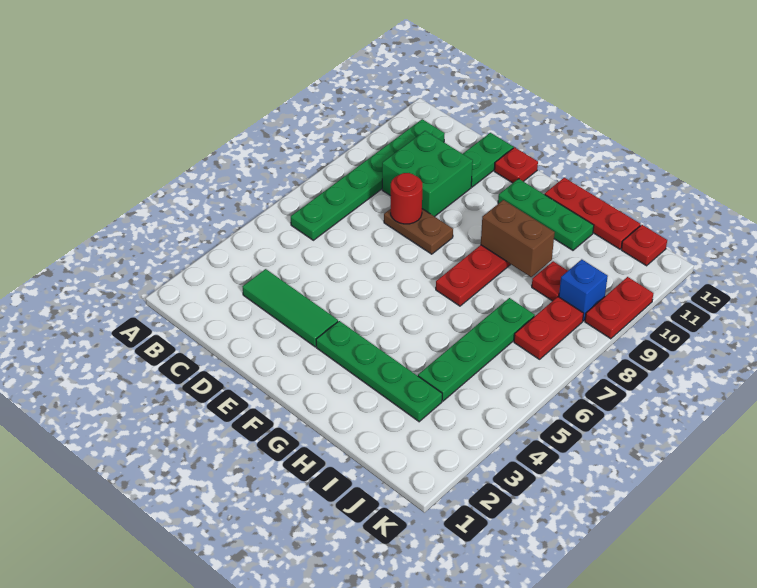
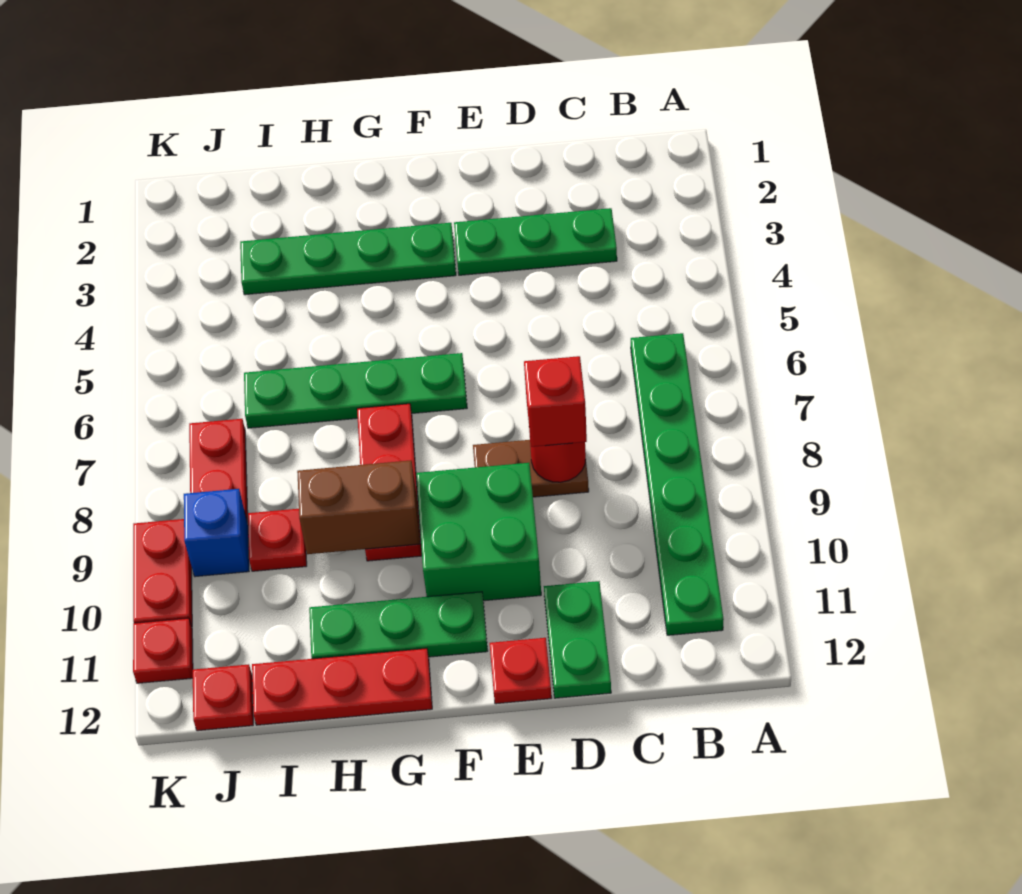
green 1x3 tile [243,269,338,347] -> green 1x3 plate [454,208,617,275]
green 2x2 brick [382,131,473,217] -> green 2x2 brick moved to [416,463,541,601]
none -> red 1x1 brick [524,356,587,447]
green 1x4 plate [418,298,535,401] -> green 1x4 plate turned to [244,353,467,428]
none -> red 1x1 plate [133,618,193,683]

